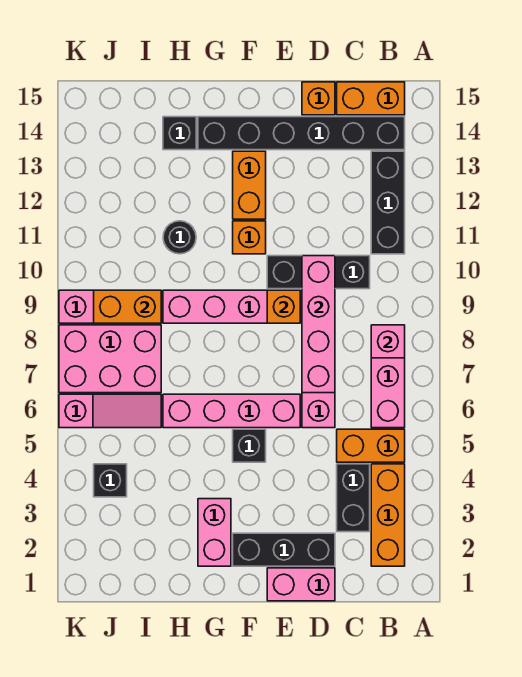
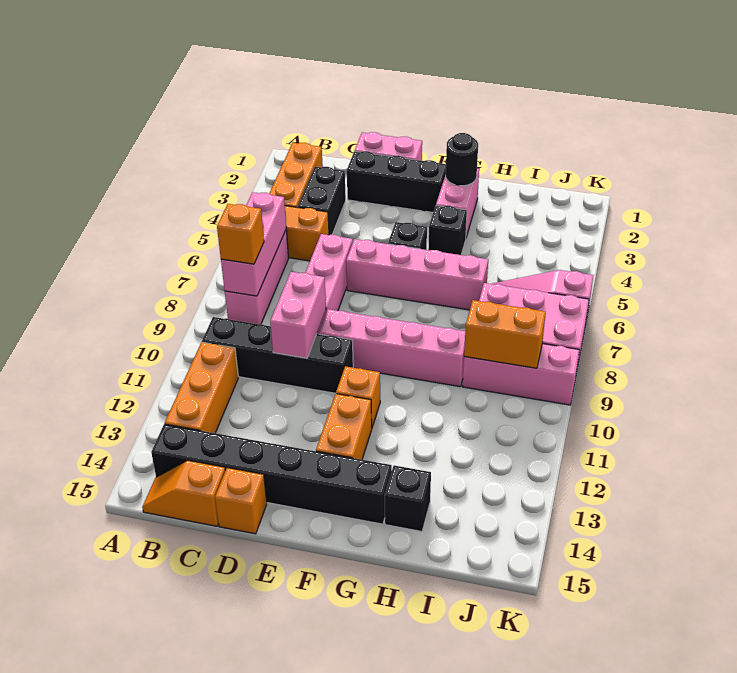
pink 1x1 brick [371,325,405,358] -> pink 1x3 brick [221,192,286,296]
black 1x3 brick [371,151,405,254] -> orange 1x3 brick [165,342,238,433]
orange 1x2 brick [337,82,405,115] -> orange 1x2 slope [142,460,225,526]
black 1x3 brick [267,256,370,289] -> black 1x4 brick [202,317,353,393]
pink 1x4 brick [302,256,335,393] -> pink 1x2 brick [270,272,326,358]
orange 1x1 brick [267,290,300,323] -> orange 1x1 brick moved to [217,204,264,264]
black 1x1 round brick [163,221,196,254] -> black 1x1 round brick moved to [446,133,478,186]
black 1x1 brick [94,464,127,497] -> black 1x1 brick moved to [428,206,467,255]

